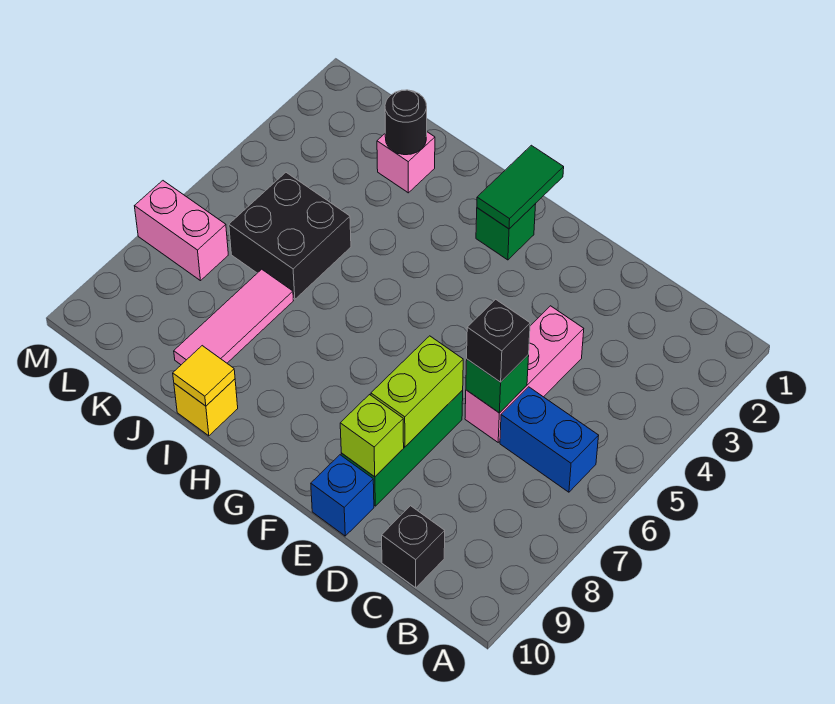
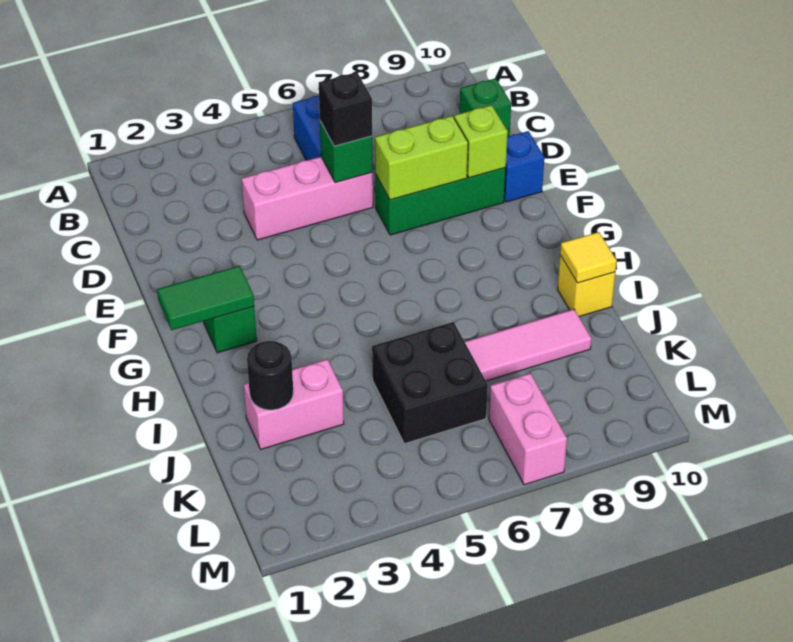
black 1x1 brick [382,506,445,588] -> green 1x1 brick [460,78,511,137]
pink 1x1 brick [377,132,435,193] -> pink 1x2 brick [244,359,344,449]

